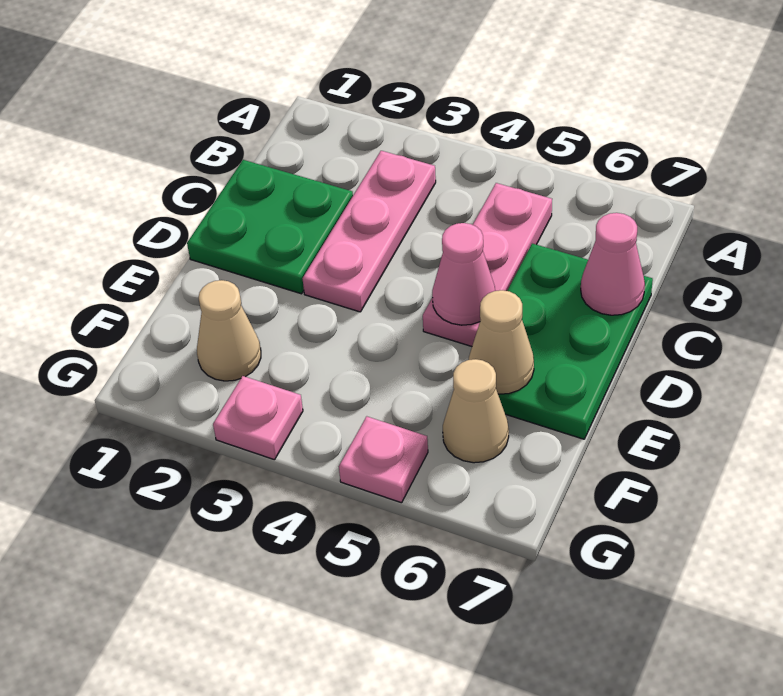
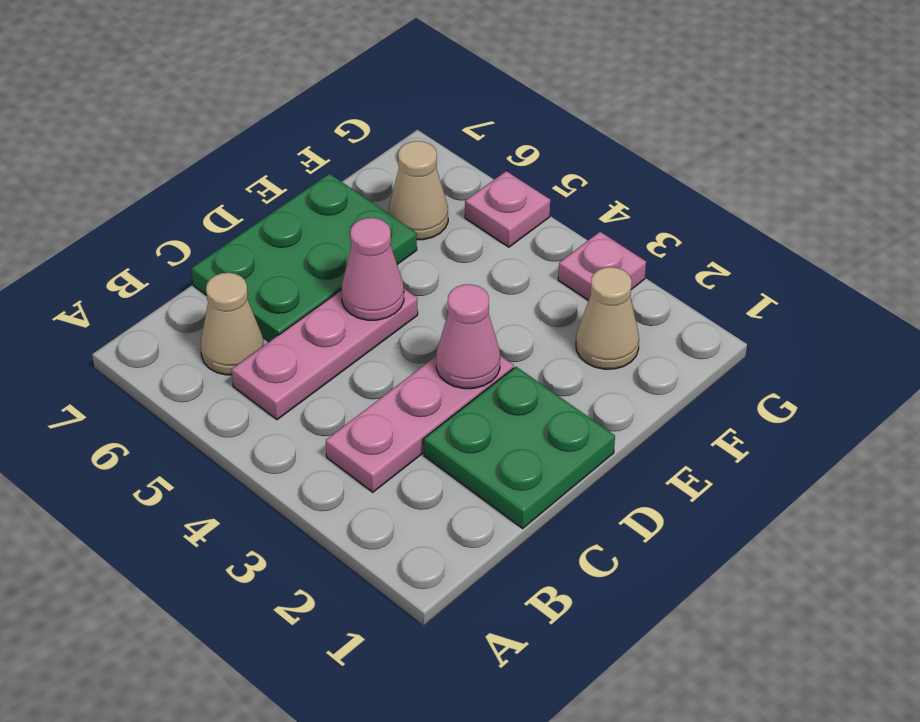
pink 1x1 cone [581,213,645,315] -> pink 1x1 cone moved to [436,284,500,389]
tan 1x1 cone [469,290,534,394] -> tan 1x1 cone moved to [201,273,264,375]

